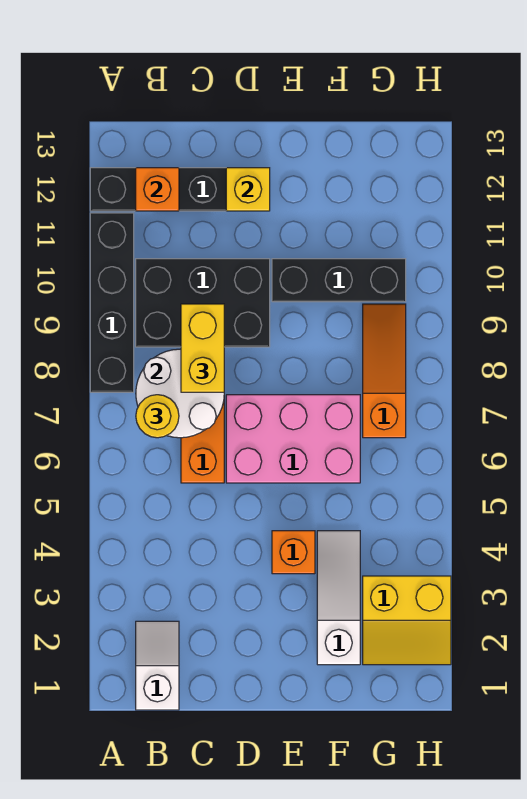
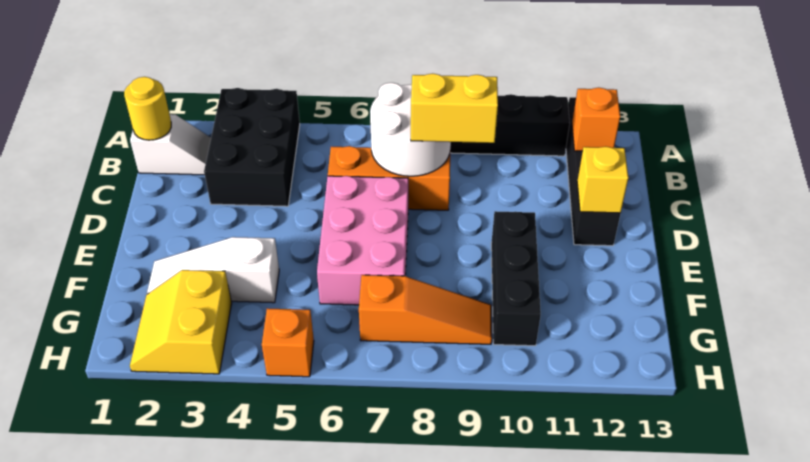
yellow 1x1 round brick [136,395,179,438] -> yellow 1x1 round brick moved to [124,77,171,140]
black 2x3 brick [136,259,270,347] -> black 2x3 brick moved to [204,88,300,206]
orange 1x1 brick [272,531,315,574] -> orange 1x1 brick moved to [262,308,314,377]
white 1x3 slope [317,531,360,665] -> white 1x3 slope turned to [147,237,279,303]

